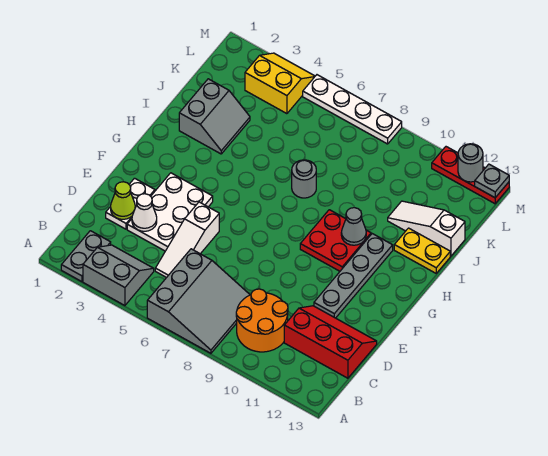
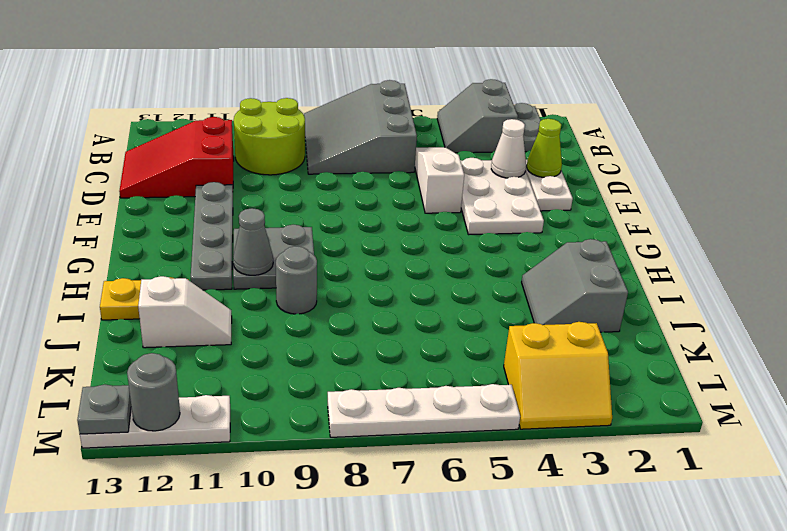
grey 2x2 slope [83,245,154,306] -> grey 2x2 slope turned to [437,79,518,153]
orange 2x2 round brick [236,289,288,352] -> lime 2x2 round brick [234,98,305,175]
red 2x3 slope [284,306,377,378] -> red 2x3 slope turned to [119,117,234,198]
red 2x2 plate [300,210,371,271] -> grey 2x2 plate [233,225,314,289]
grey 1x1 round brick [292,160,316,198] -> grey 1x1 round brick moved to [276,246,317,314]
white 1x3 slope [388,201,465,256] -> white 1x2 slope [138,276,232,348]
red 1x3 plate [432,147,509,204] -> white 1x3 plate [80,395,230,448]

